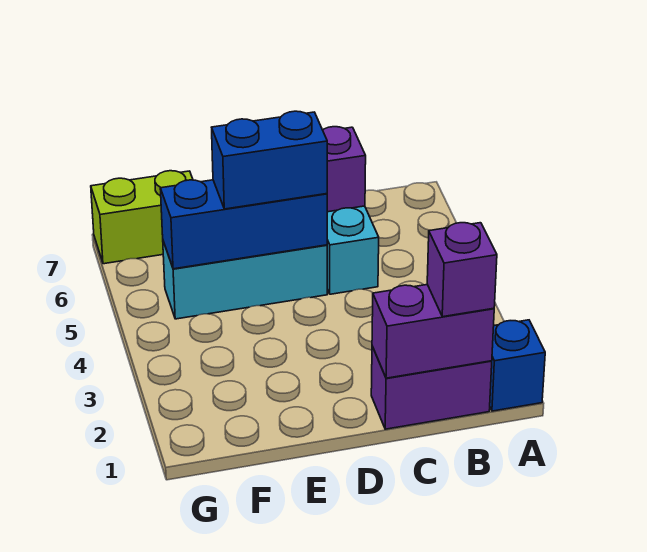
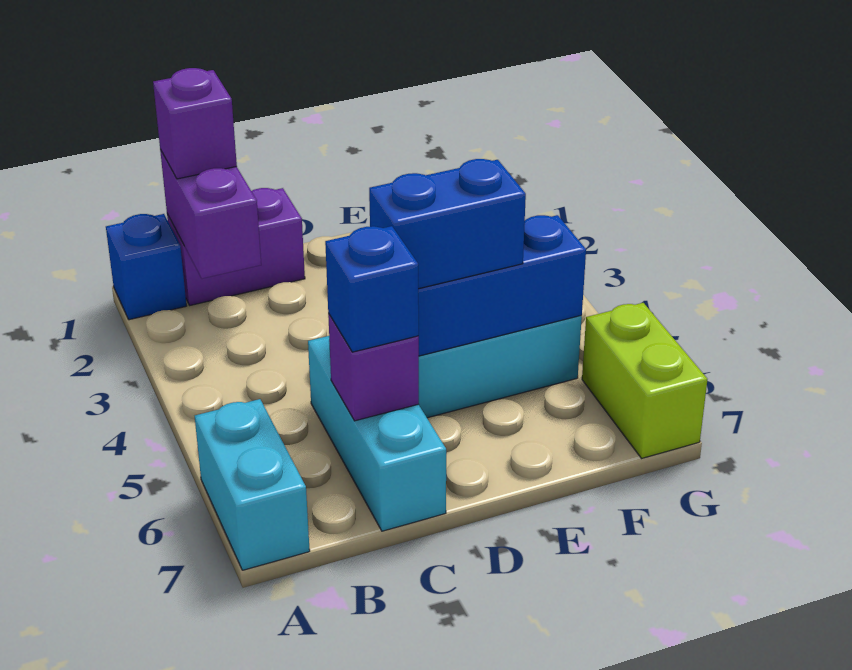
none -> cyan 1x2 brick [195,399,310,570]
purple 1x2 brick [372,285,494,378] -> purple 1x2 brick turned to [160,149,261,279]
none -> blue 1x1 brick [325,226,419,352]
lime 1x2 brick [91,171,193,264] -> lime 1x2 brick turned to [582,303,707,458]

